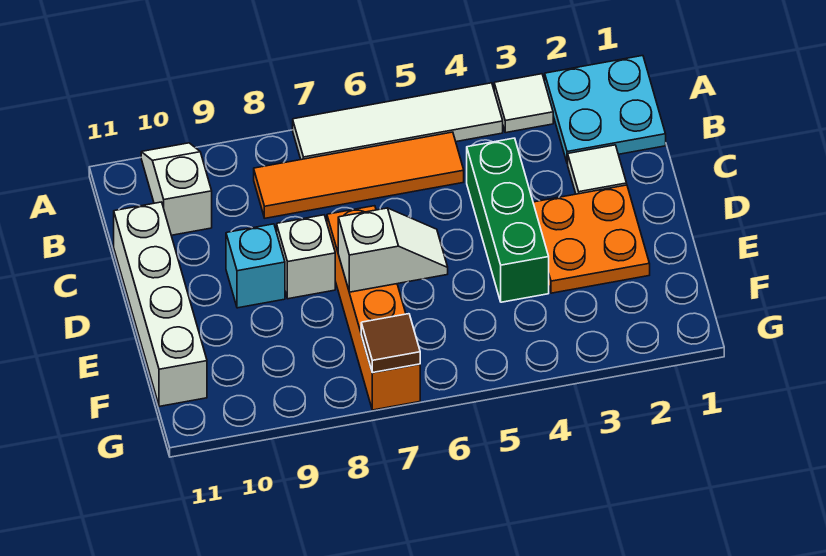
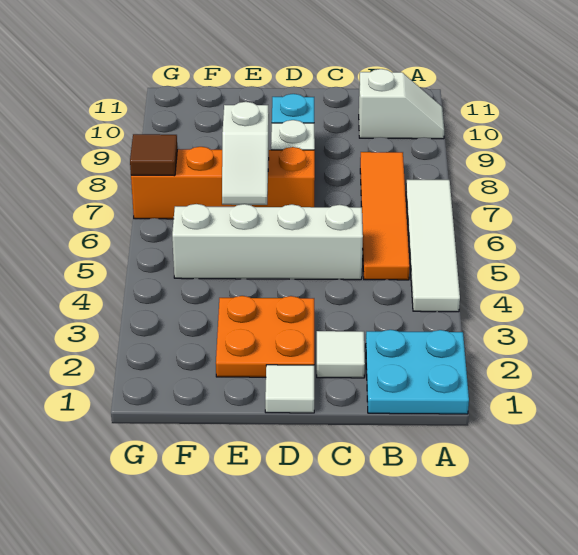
white 1x1 tile [494,74,553,133] -> white 1x1 tile moved to [265,365,314,413]
green 1x3 brick [467,138,549,302] -> none
white 1x4 brick [114,202,207,406] -> white 1x4 brick moved to [172,204,363,280]

